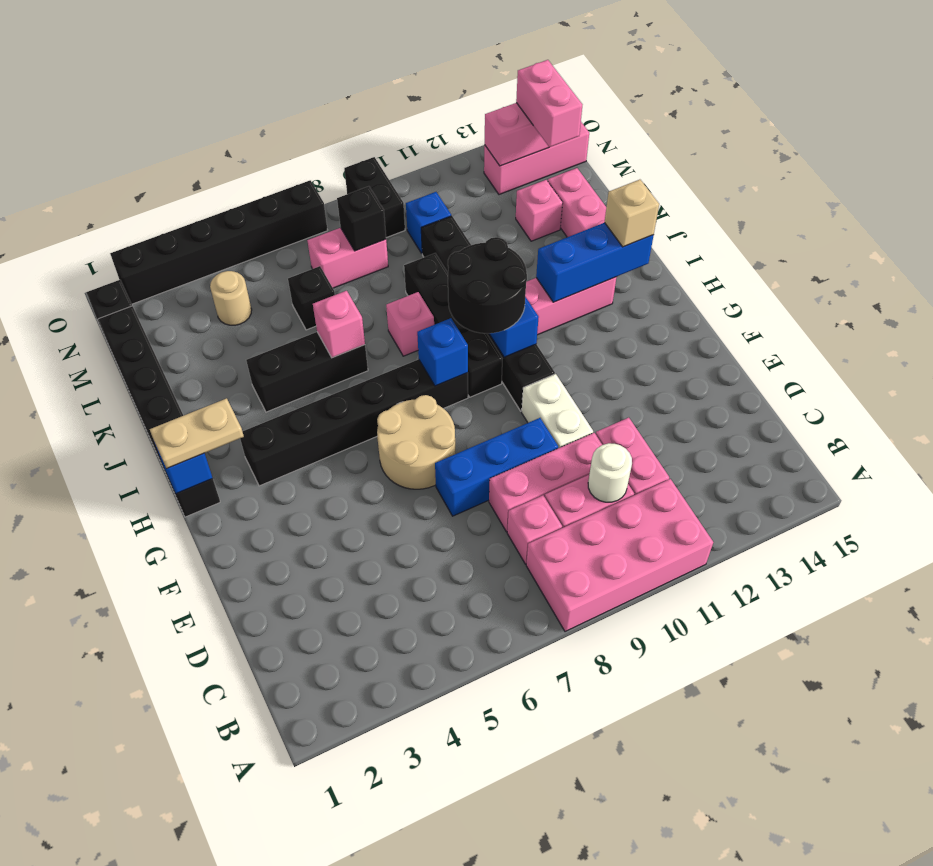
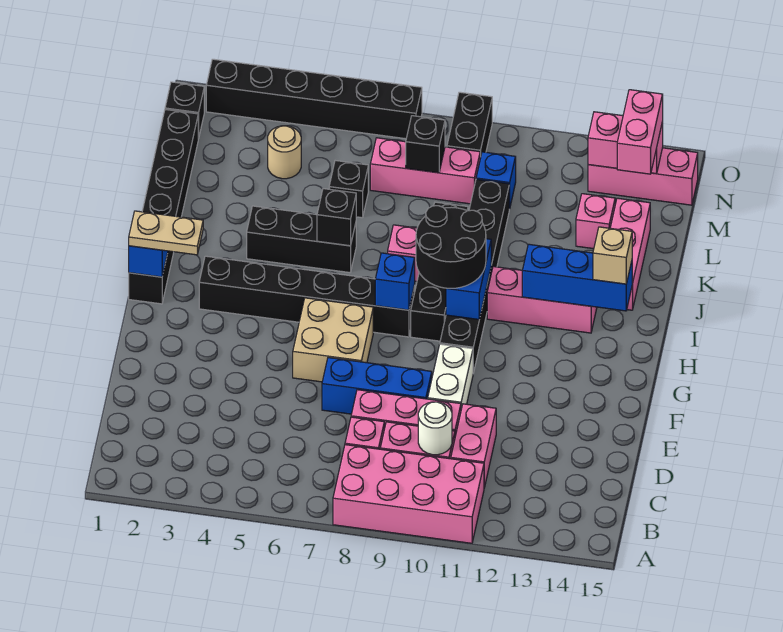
tan 2x2 round brick [377,395,455,489] -> tan 2x2 brick [293,298,373,382]
pink 1x1 brick [313,291,365,358] -> black 1x1 brick [317,189,356,246]
pink 1x2 brick [307,228,388,288] -> pink 1x3 brick [370,138,480,204]

